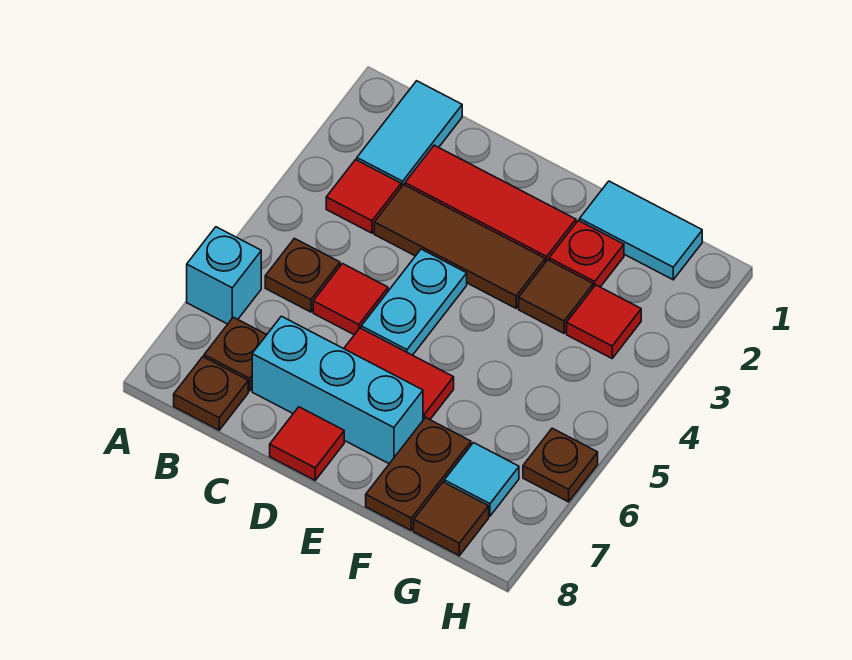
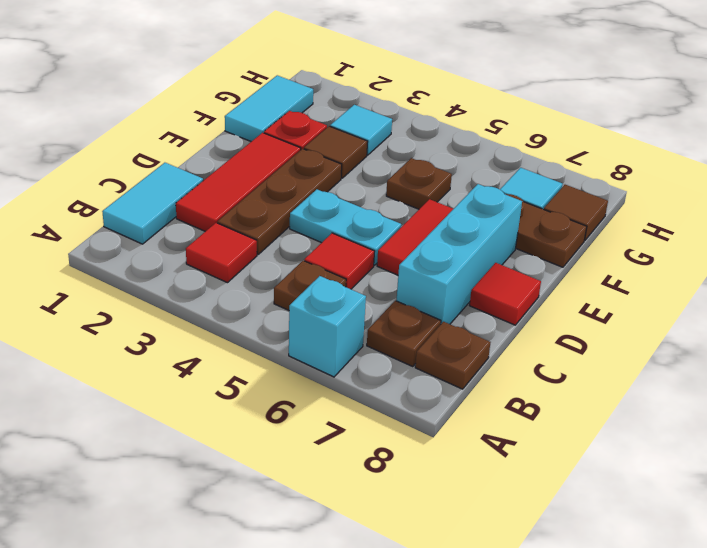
cyan 1x2 tile [357,81,462,187] -> cyan 1x2 tile turned to [102,163,203,244]
brown 1x3 tile [374,185,545,308] -> brown 1x3 plate [217,149,342,254]
red 1x1 tile [567,285,641,358] -> cyan 1x1 tile [330,105,392,155]
brown 1x1 plate [523,428,598,502] -> brown 1x1 plate moved to [386,158,452,209]

